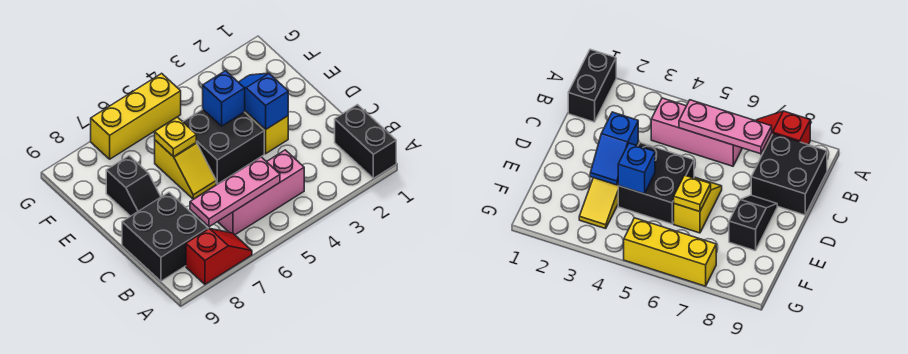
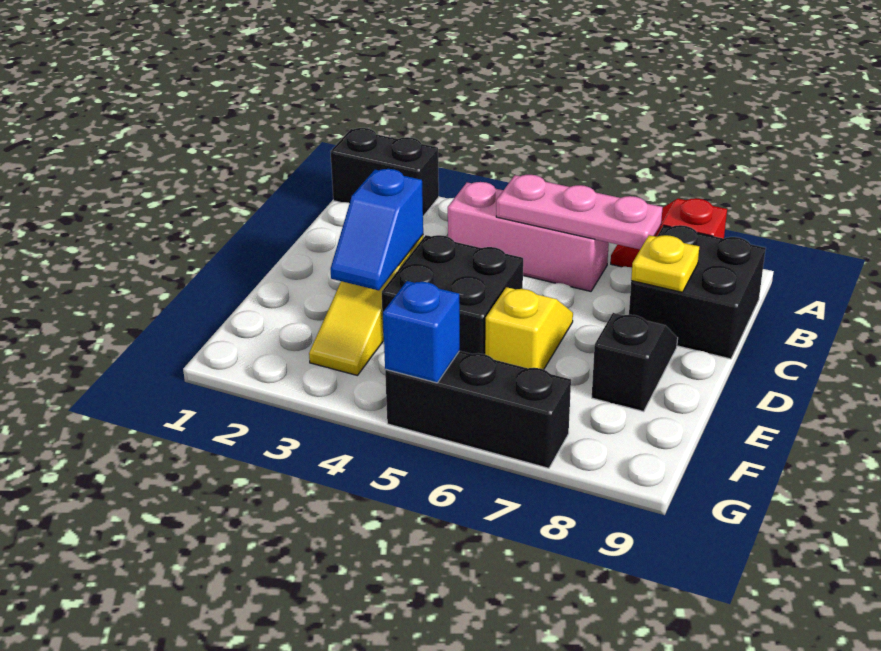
black 1x2 brick [335,105,396,178] -> black 1x2 brick turned to [330,128,439,216]
blue 1x1 brick [203,71,245,126] -> blue 1x1 brick moved to [383,281,460,383]
yellow 1x1 plate [155,117,196,157] -> yellow 1x1 plate moved to [631,235,699,292]
yellow 1x3 brick [91,73,181,159] -> black 1x3 brick [385,351,571,468]

